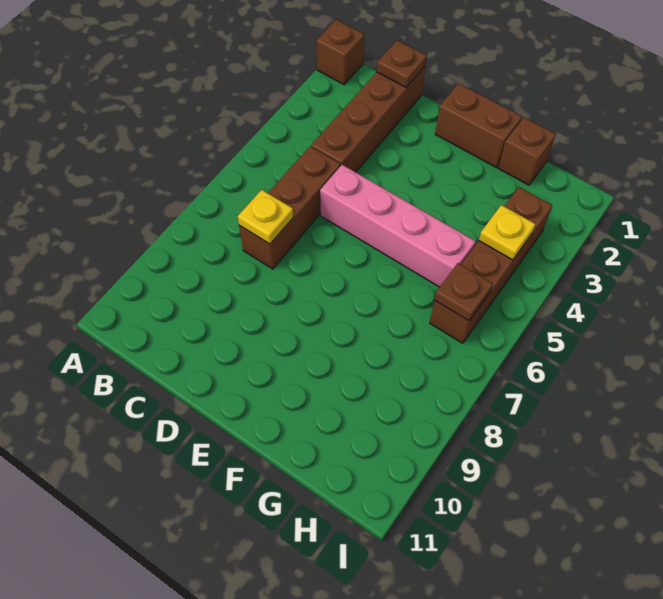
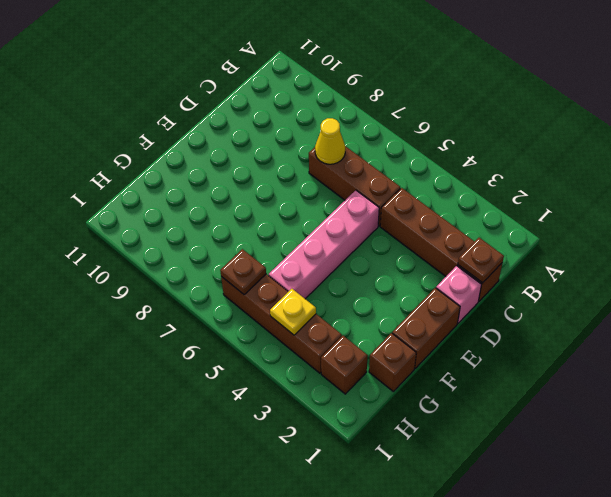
brown 1x1 brick [316,20,364,85] -> brown 1x1 brick moved to [321,336,368,394]
yellow 1x1 plate [238,190,294,244] -> yellow 1x1 cone [315,118,345,164]
none -> pink 1x1 brick [436,266,481,323]

